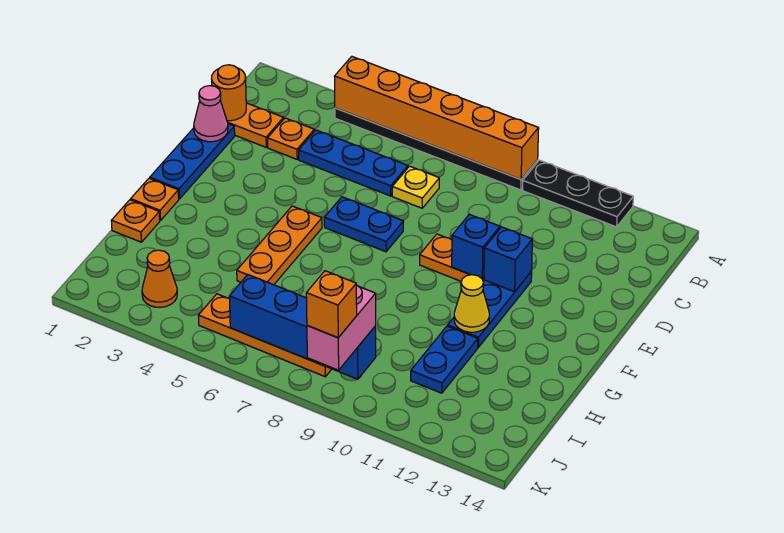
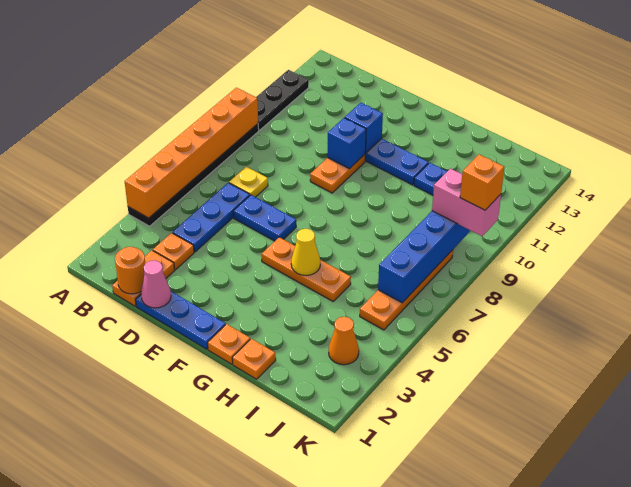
blue 1x2 plate [324,197,404,252] -> blue 1x2 plate turned to [233,195,296,241]
yellow 1x1 cone [454,275,489,332] -> yellow 1x1 cone moved to [291,229,320,275]

